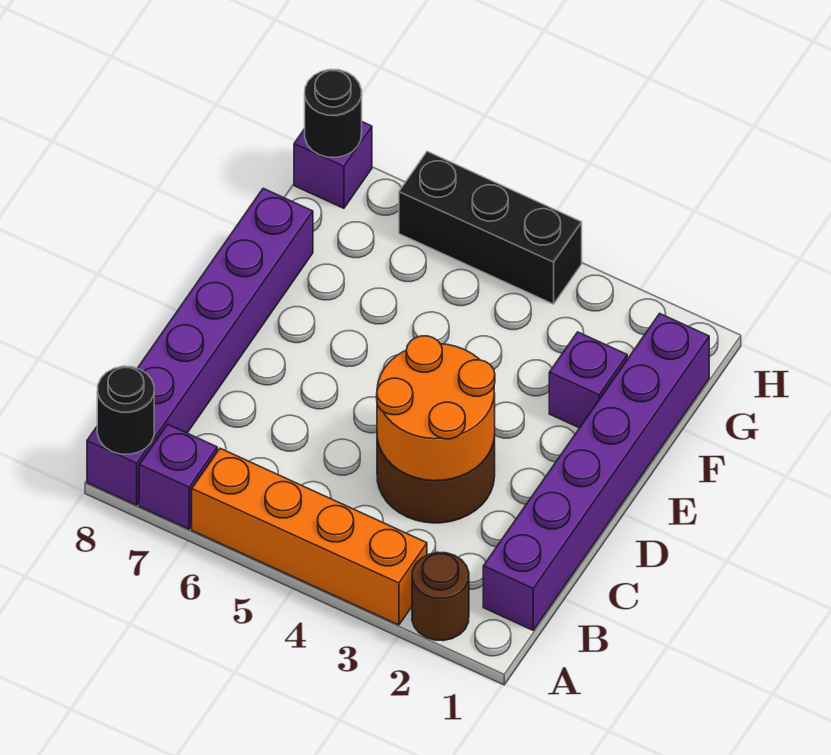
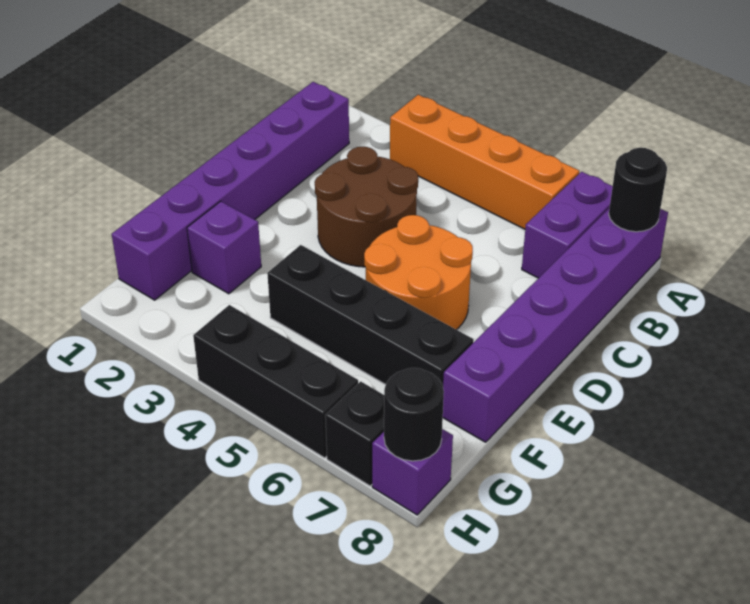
brown 1x1 round brick [412,552,469,641] -> none
purple 1x1 brick [139,424,217,529] -> purple 1x2 brick [522,172,613,278]
orange 2x2 round brick [377,336,495,481] -> orange 2x2 round brick moved to [364,215,473,330]
none -> black 1x4 brick [267,245,474,385]
none -> black 1x1 brick [325,381,384,486]

